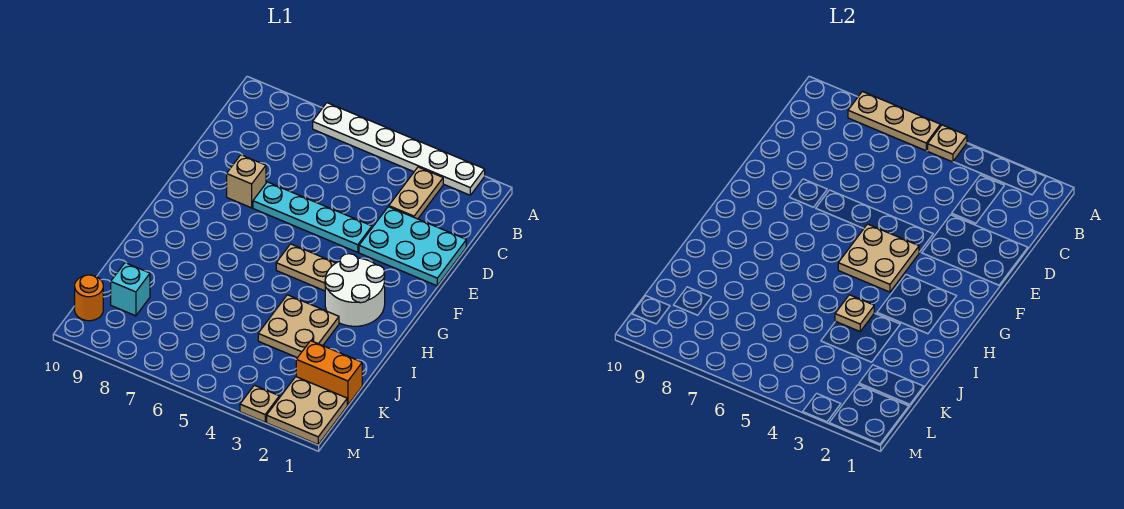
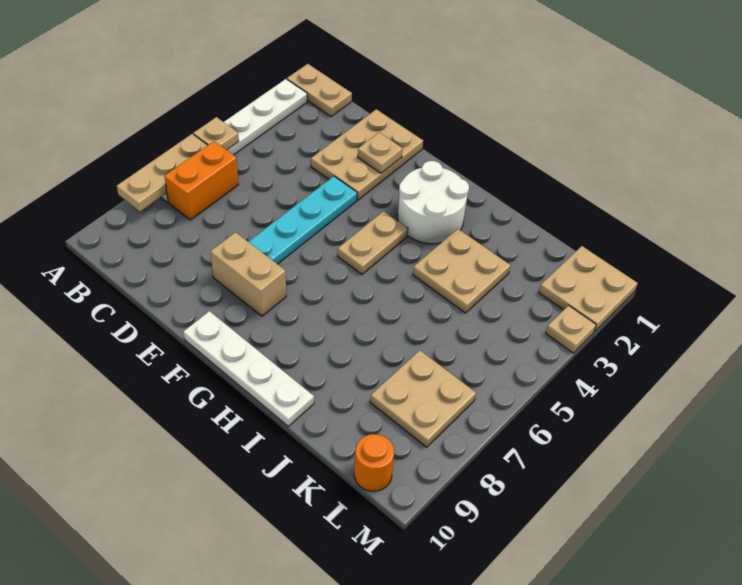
tan 1x2 plate [389,167,443,219] -> tan 1x2 plate moved to [287,64,352,117]
cyan 2x3 plate [359,207,466,286] -> tan 2x3 plate [311,109,423,200]
tan 1x1 brick [227,155,266,208] -> tan 1x2 brick [210,232,286,316]
tan 2x2 plate [838,224,919,292] -> tan 2x2 plate moved to [370,350,476,447]
none -> white 1x4 plate [183,311,314,426]
tan 1x1 plate [835,295,874,331] -> tan 1x1 plate moved to [358,132,403,173]
orange 1x2 brick [296,341,362,405] -> orange 1x2 brick moved to [164,141,238,220]
cyan 1x1 brick [111,263,150,316] -> none

